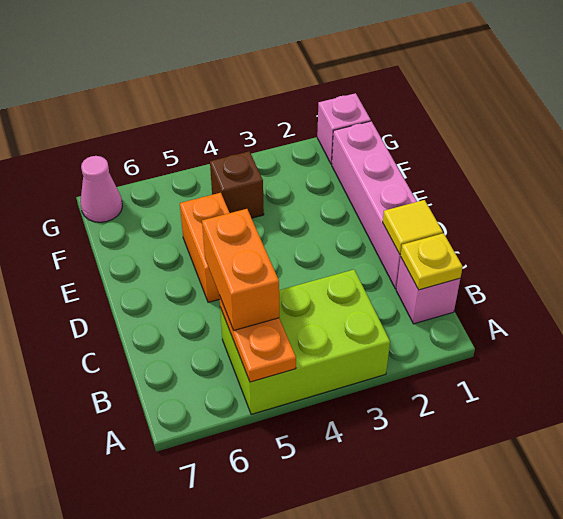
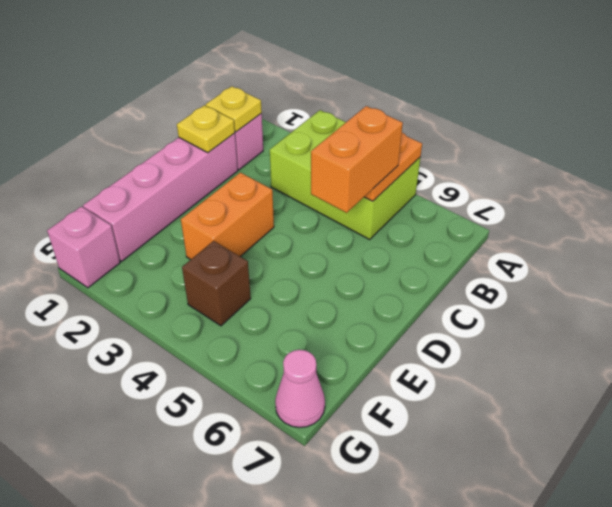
yellow 1x1 tile [383,200,443,255] -> yellow 1x1 plate [177,105,235,153]
orange 1x2 brick [180,193,229,302] -> orange 1x2 brick moved to [181,172,274,259]

